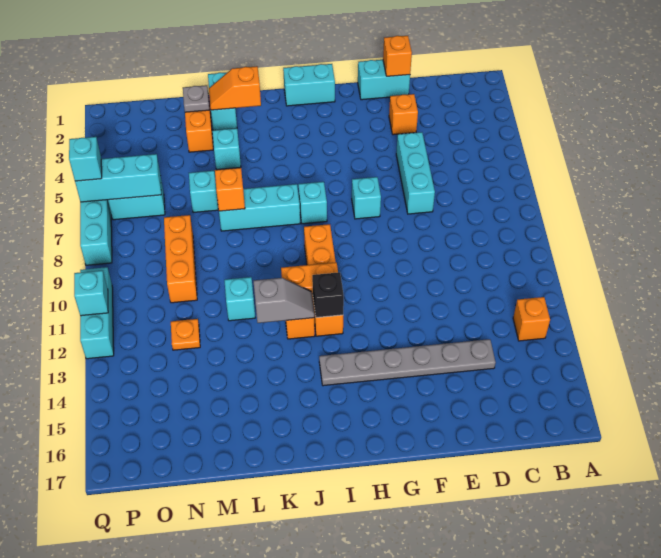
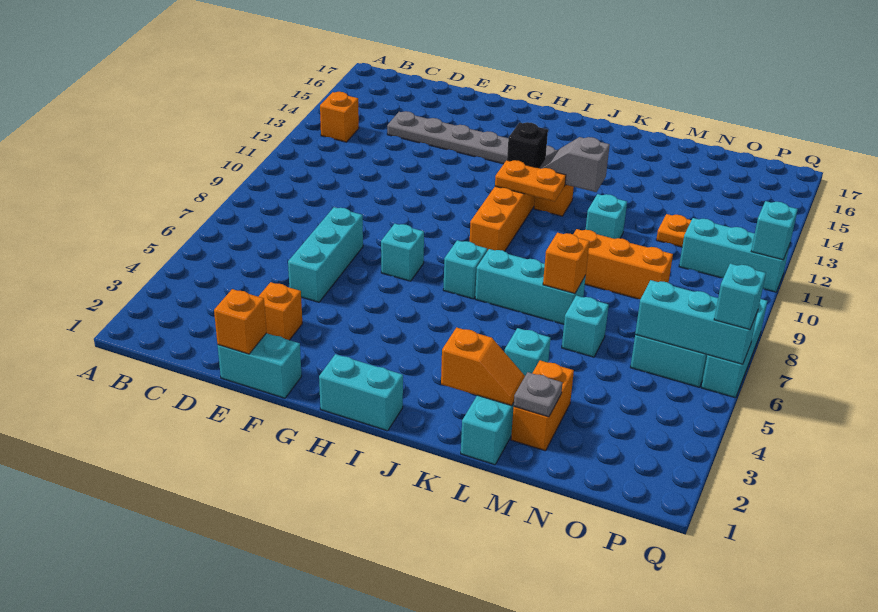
orange 1x3 brick [164,215,197,303] -> orange 1x3 brick turned to [573,229,673,299]
cyan 1x3 brick [80,267,114,359] -> cyan 1x3 brick turned to [679,218,790,292]

